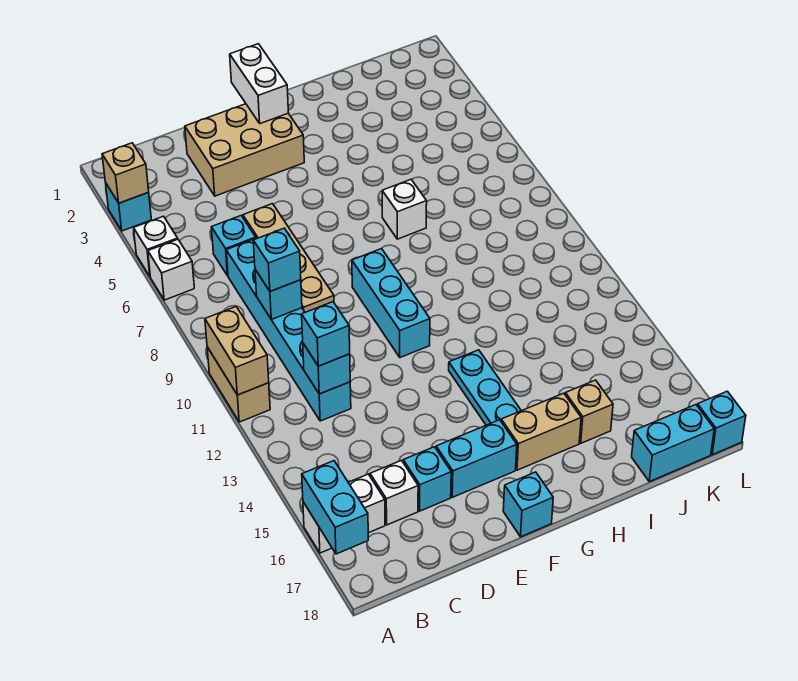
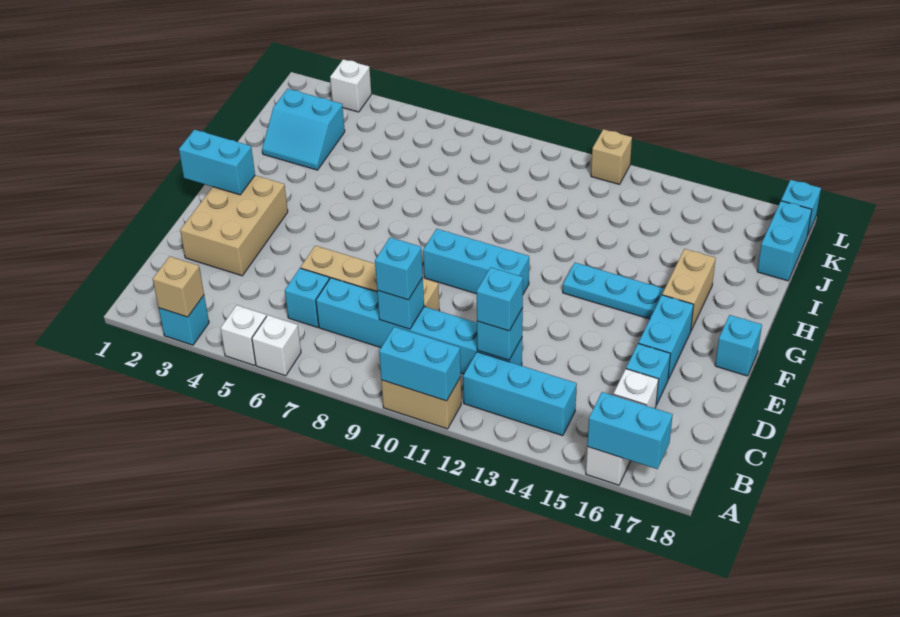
tan 1x2 brick [205,307,269,395] -> cyan 1x2 brick [379,327,461,401]
none -> cyan 1x3 brick [463,352,577,436]
white 1x2 brick [230,44,288,124] -> cyan 1x2 brick [179,130,255,195]
white 1x1 brick [382,180,427,239] -> white 1x1 brick moved to [330,59,371,112]
none -> cyan 2x2 slope [262,89,345,170]
tan 1x1 brick [565,380,613,443] -> tan 1x1 brick moved to [591,129,632,184]

